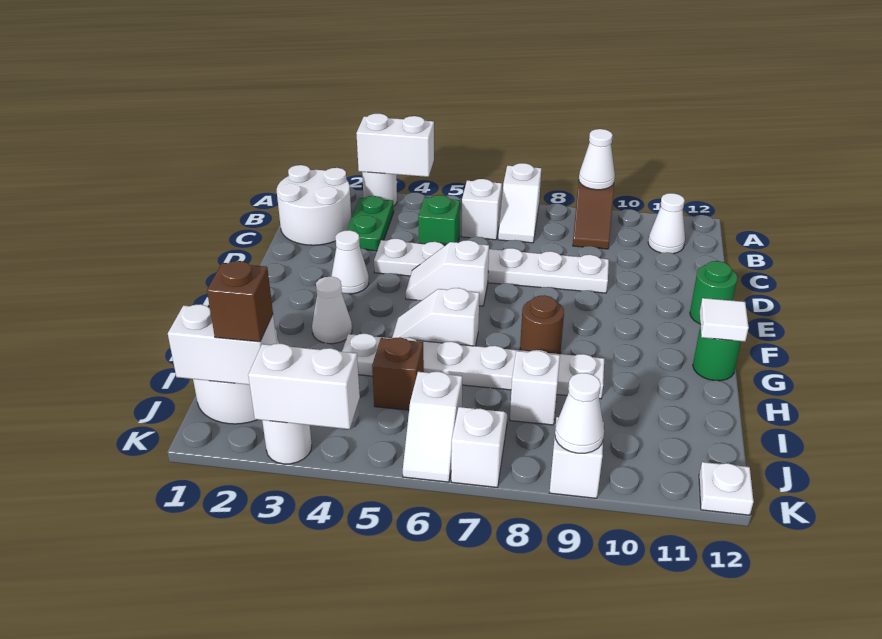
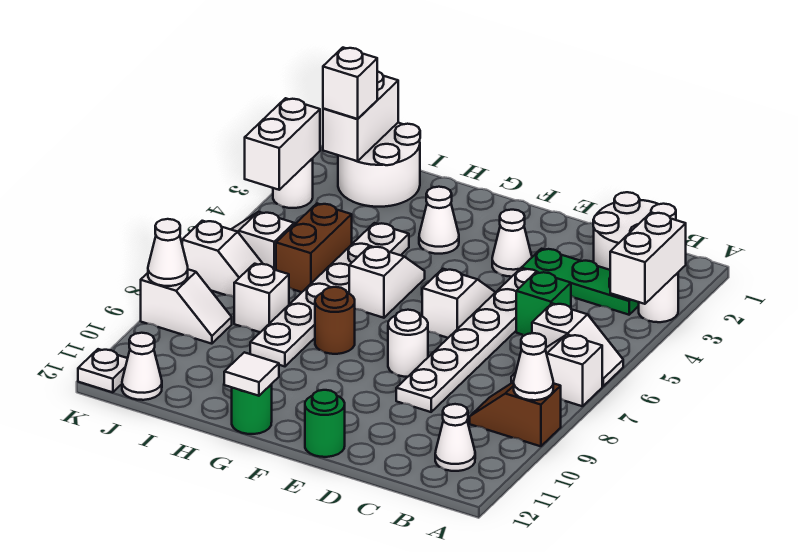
green 1x2 plate [346,196,394,251] -> green 1x3 plate [521,249,639,315]
none -> white 1x1 round brick [388,310,428,377]
brown 1x1 brick [372,337,424,410] -> brown 1x2 brick [276,203,352,292]
brown 1x1 brick [207,261,273,342] -> white 1x1 brick [323,48,377,119]
none -> white 1x1 cone [122,333,162,400]

